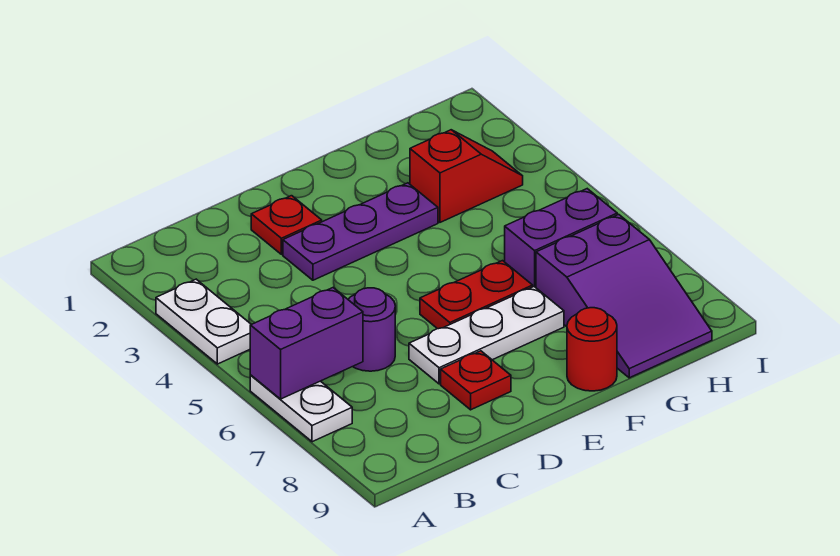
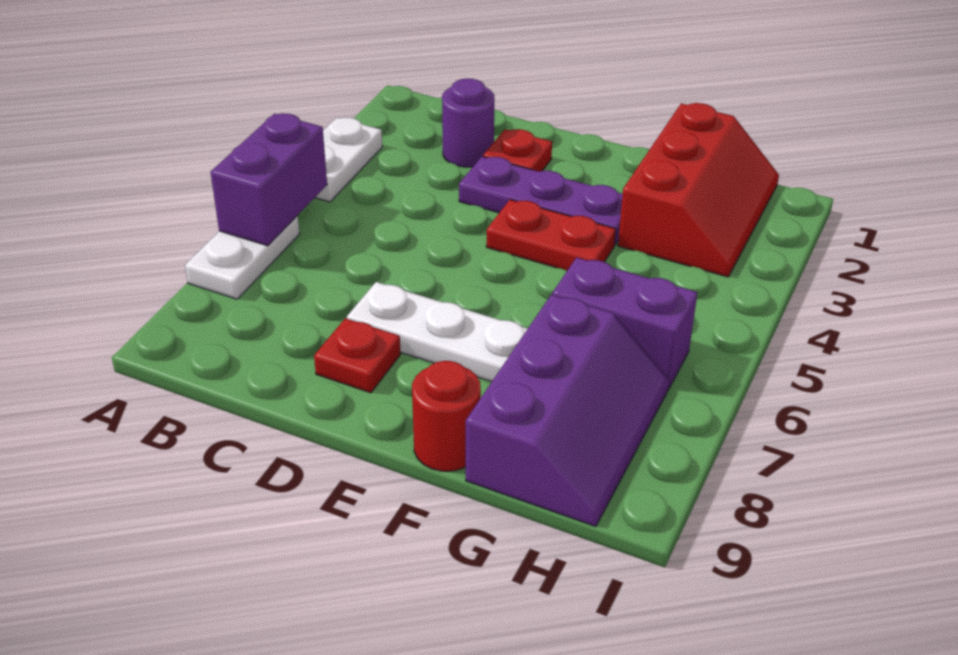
purple 1x2 brick [250,288,363,399] -> purple 1x2 brick turned to [211,113,327,246]
purple 1x1 round brick [348,288,395,371] -> purple 1x1 round brick moved to [442,79,495,167]
red 1x2 plate [420,261,533,329] -> red 1x2 plate moved to [486,200,616,271]
red 1x2 slope [410,130,523,222] -> red 2x3 slope [618,103,779,277]
purple 2x3 slope [536,214,712,378] -> purple 2x3 slope turned to [466,295,669,527]

